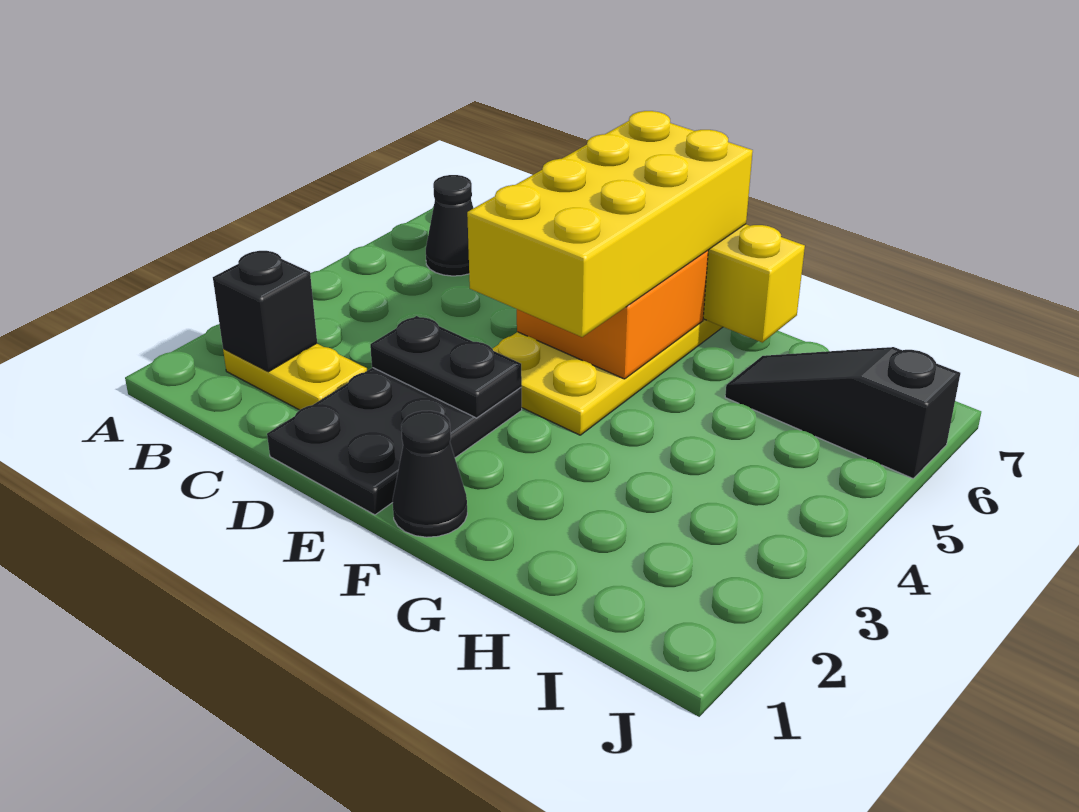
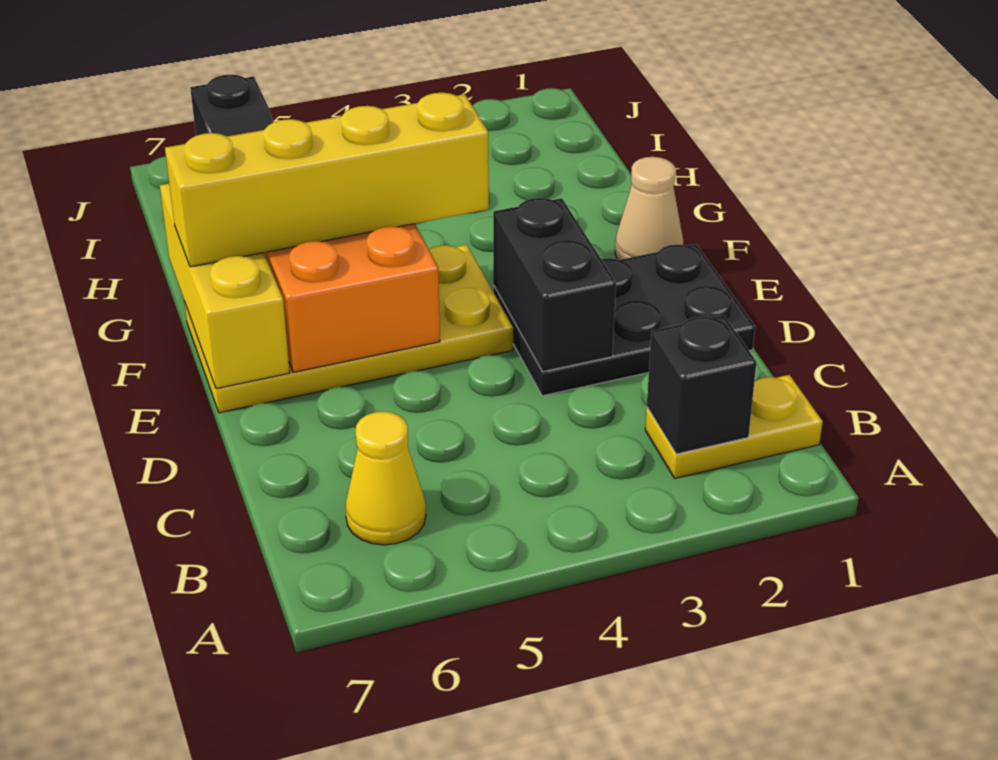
yellow 1x2 plate [223,344,367,410] -> yellow 1x2 plate turned to [645,375,823,479]
black 1x1 cone [426,175,473,276] -> yellow 1x1 cone [345,411,426,545]
black 1x2 plate [370,316,522,418] -> black 1x2 brick [493,198,616,372]
yellow 2x4 brick [467,111,753,337] -> yellow 1x4 brick [165,93,489,267]
black 1x1 cone [393,411,467,537] -> tan 1x1 cone [615,157,683,260]

